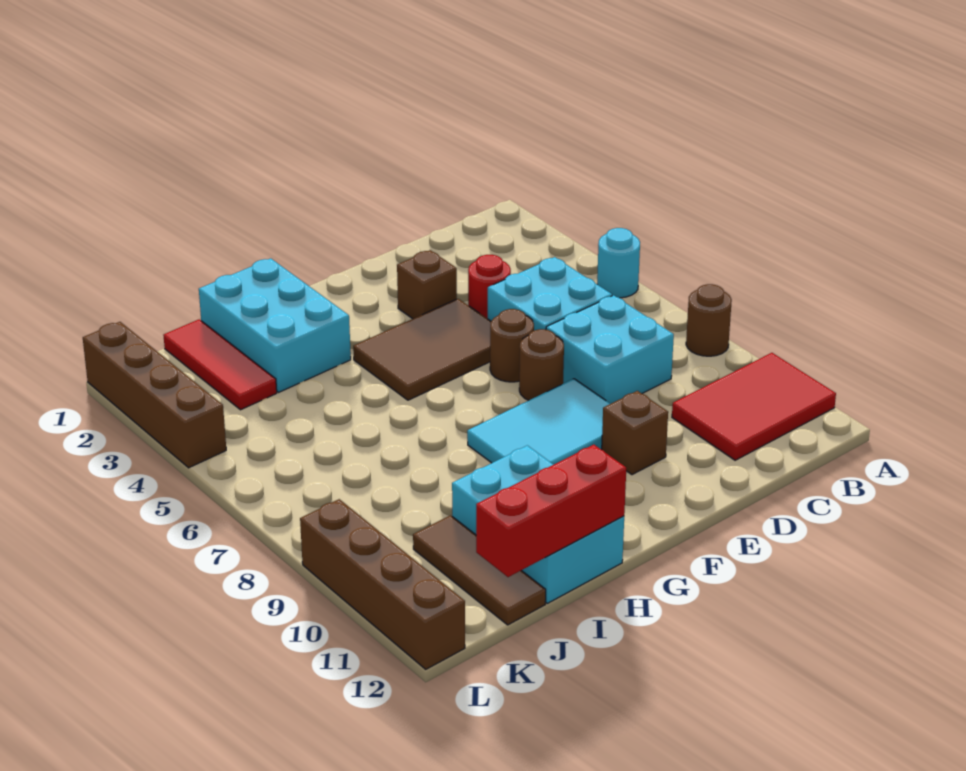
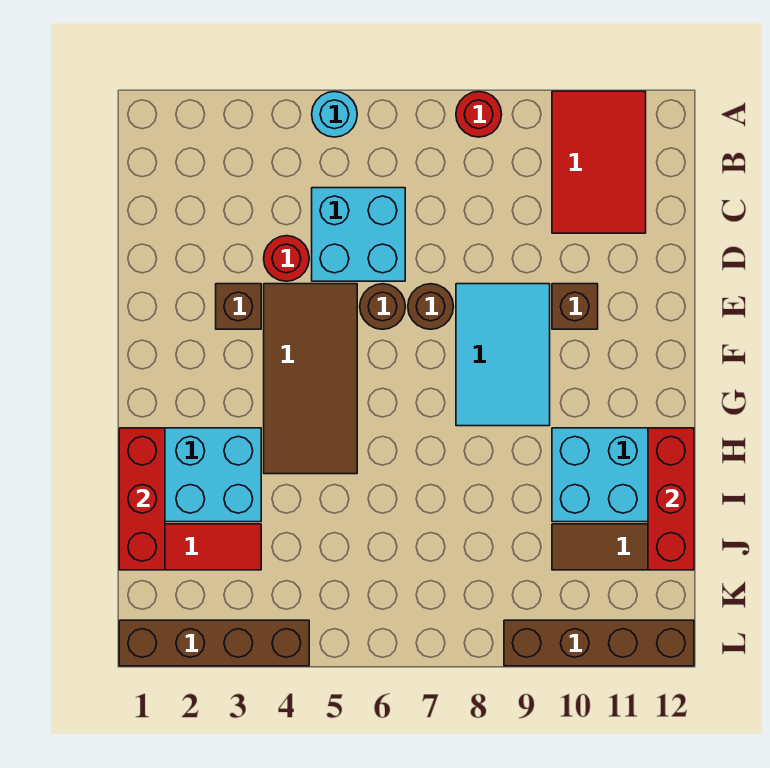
brown 1x1 round brick [686,284,732,356] -> red 1x1 round brick [456,91,502,137]
cyan 2x2 brick [546,295,674,404] -> none
brown 2x3 tile [353,299,491,400] -> brown 2x4 tile [264,284,357,474]
none -> red 1x3 brick [119,428,165,570]

